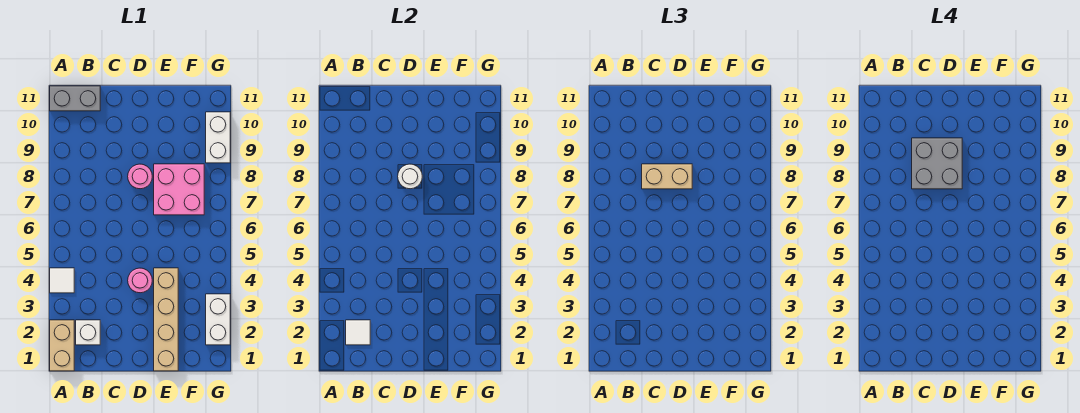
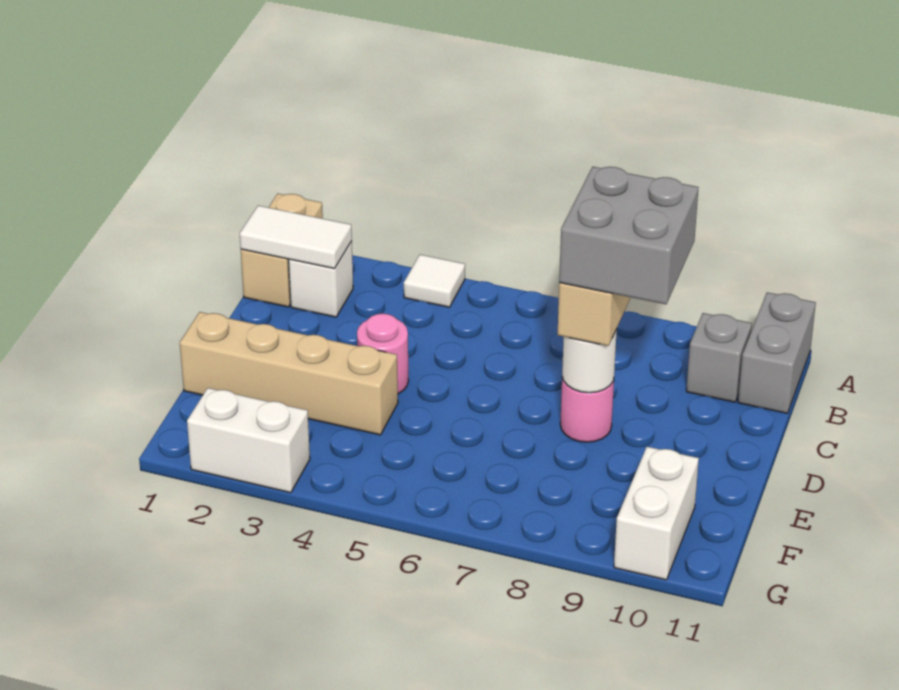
tan 1x2 brick [50,320,74,371] -> tan 1x2 brick turned to [241,194,323,307]
white 1x1 tile [346,320,370,345] -> white 1x2 tile [240,206,352,269]
none -> grey 1x1 brick [686,313,752,402]
pink 2x2 brick [154,164,204,215] -> none
white 1x2 brick [206,112,230,163] -> white 1x2 brick turned to [614,447,699,580]

